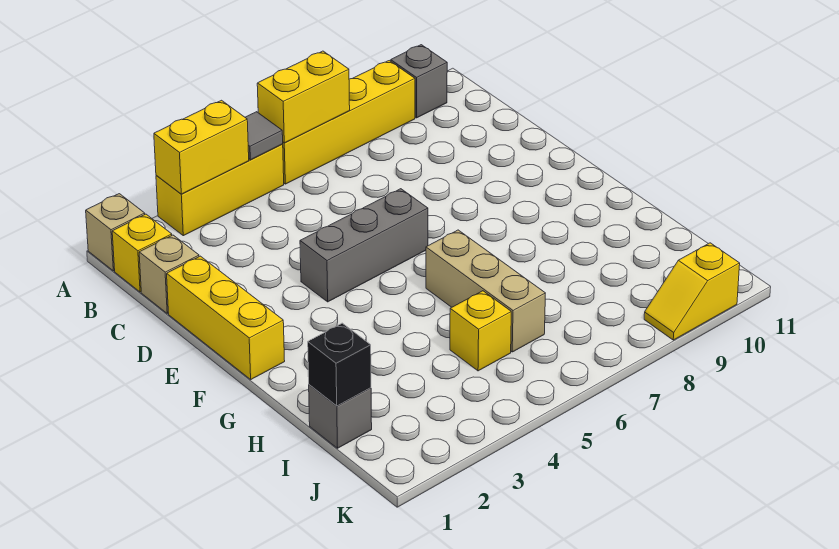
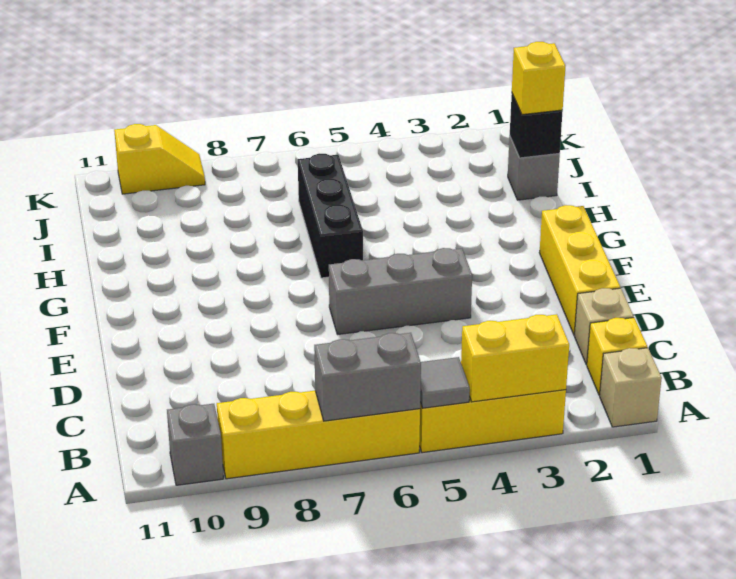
yellow 1x2 brick [257,51,350,143] -> grey 1x2 brick [314,333,421,421]
tan 1x3 brick [426,230,545,352] -> black 1x3 brick [298,154,363,278]
yellow 1x1 brick [450,291,511,371] -> yellow 1x1 brick moved to [512,42,565,115]

